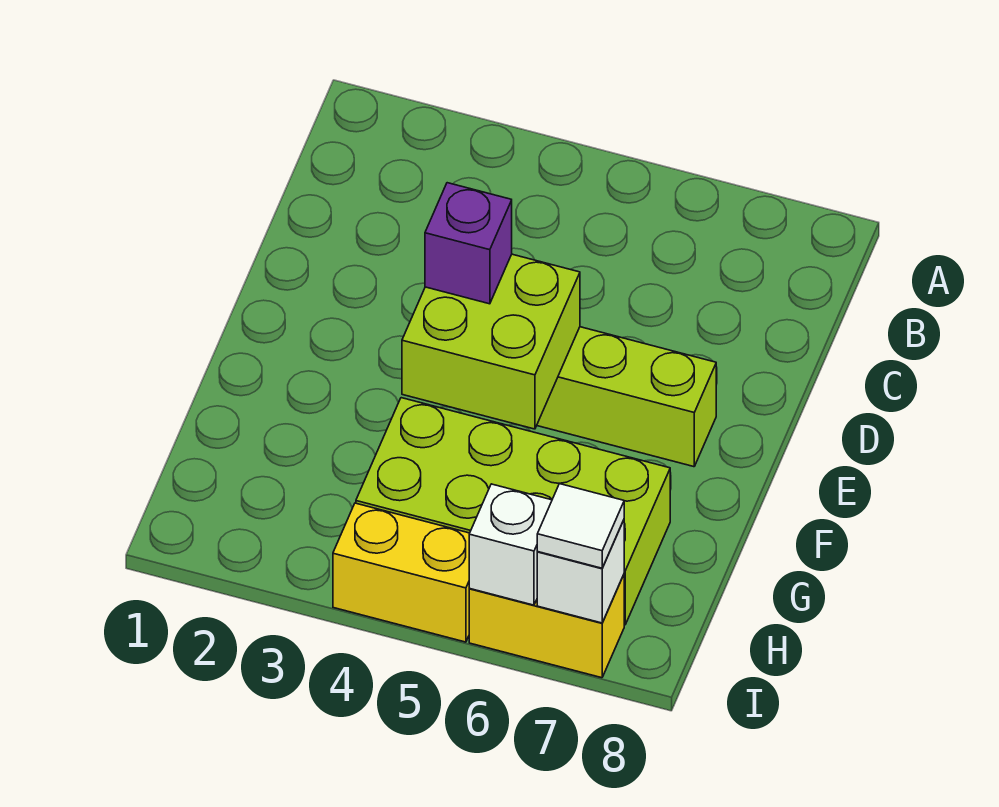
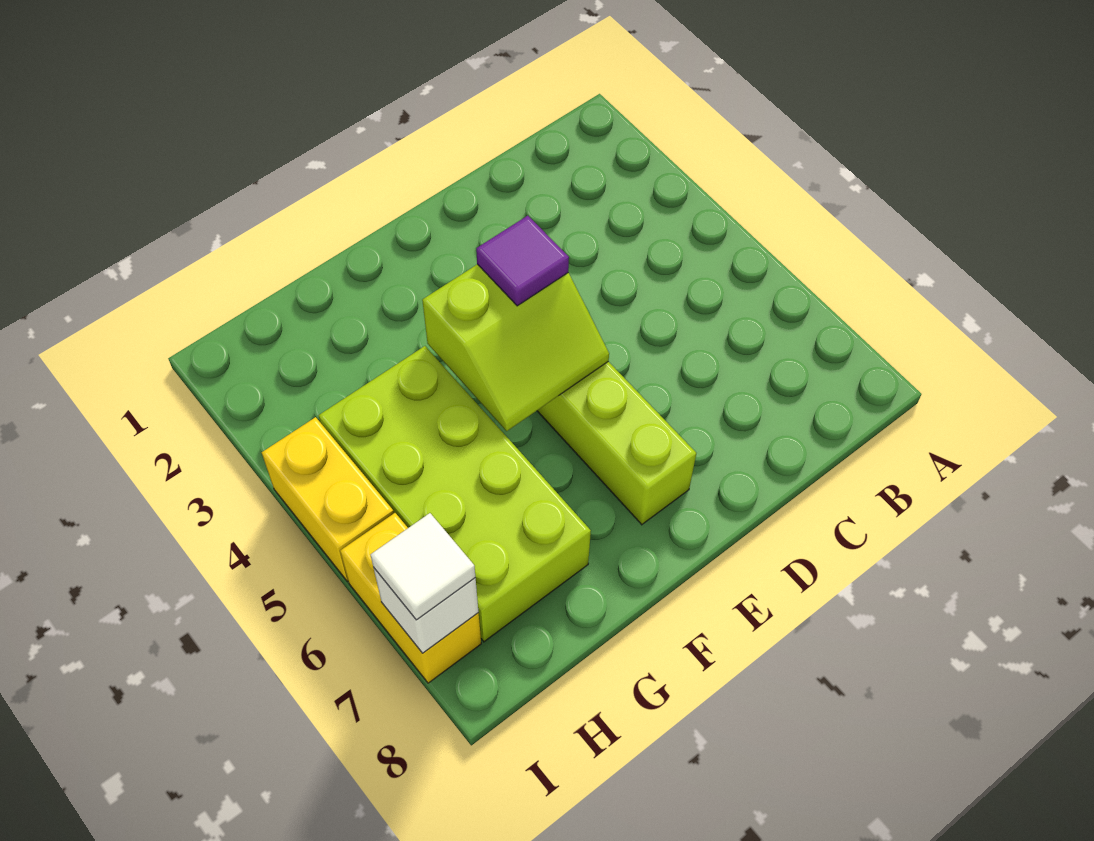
lime 2x2 brick [402,254,580,429] -> lime 2x2 slope [422,264,609,431]
purple 1x1 brick [425,183,512,304] -> purple 1x1 tile [476,216,569,306]
white 1x1 brick [469,484,552,605] -> none

